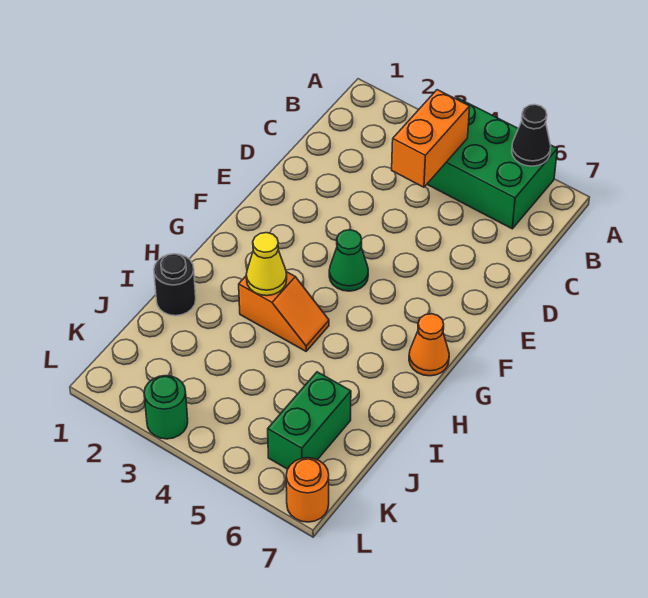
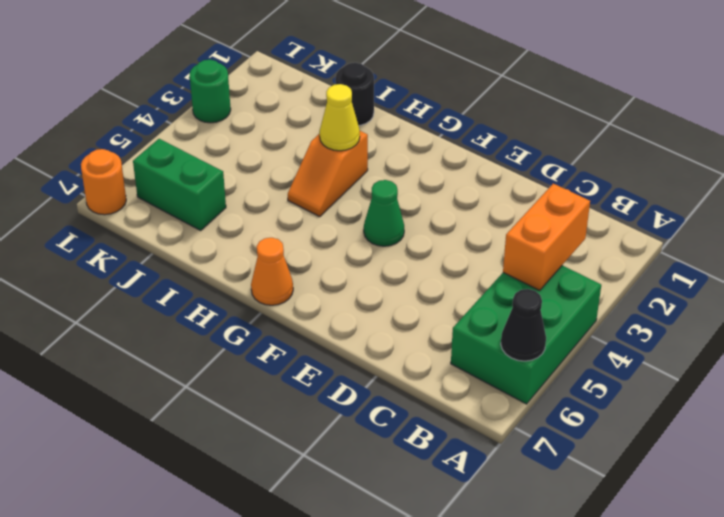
orange 1x2 brick [392,90,470,187] -> orange 1x2 brick turned to [503,184,590,290]

